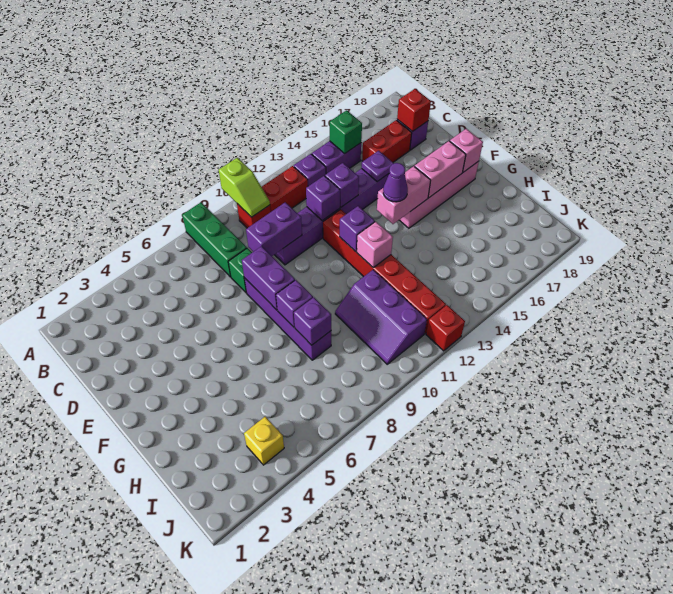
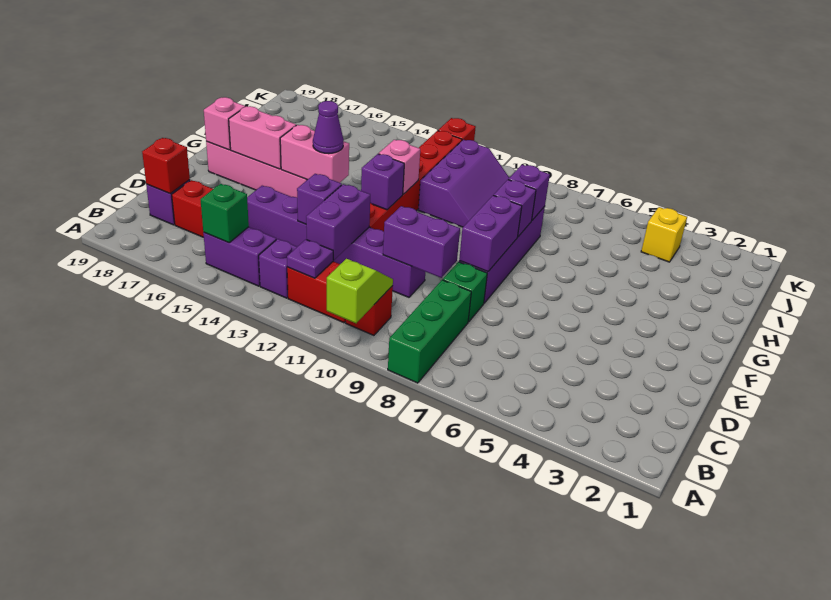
purple 1x1 brick [306,176,340,221] -> purple 1x2 brick [306,184,370,260]
purple 1x1 plate [362,151,394,182] -> purple 1x1 plate moved to [287,240,333,278]

